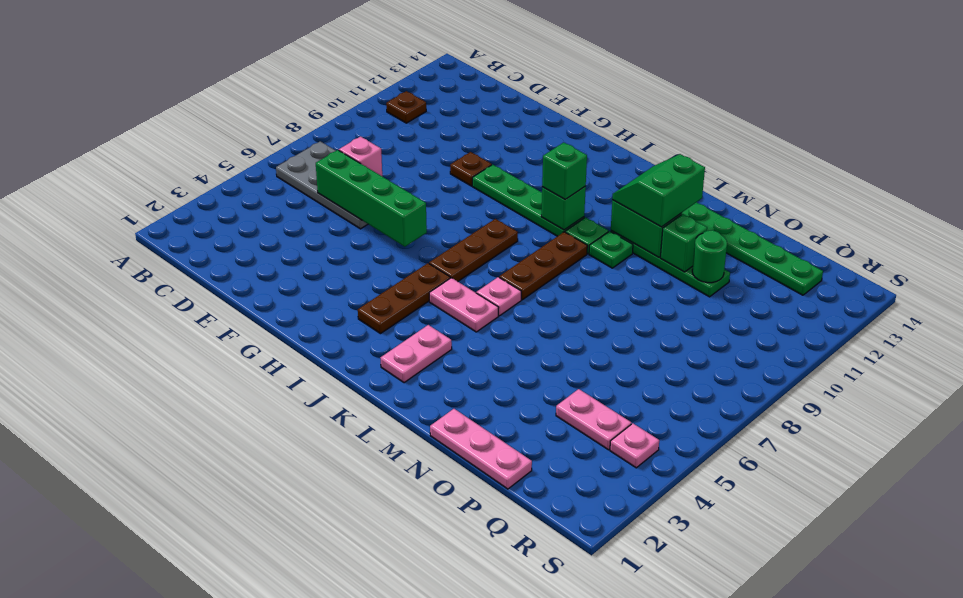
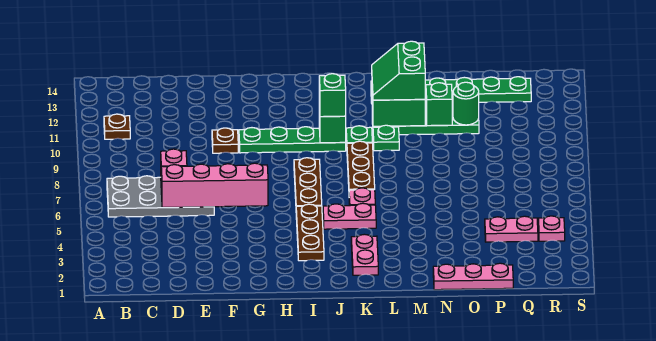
green 1x4 brick [316,150,427,247] -> pink 1x4 brick [161,163,268,207]

